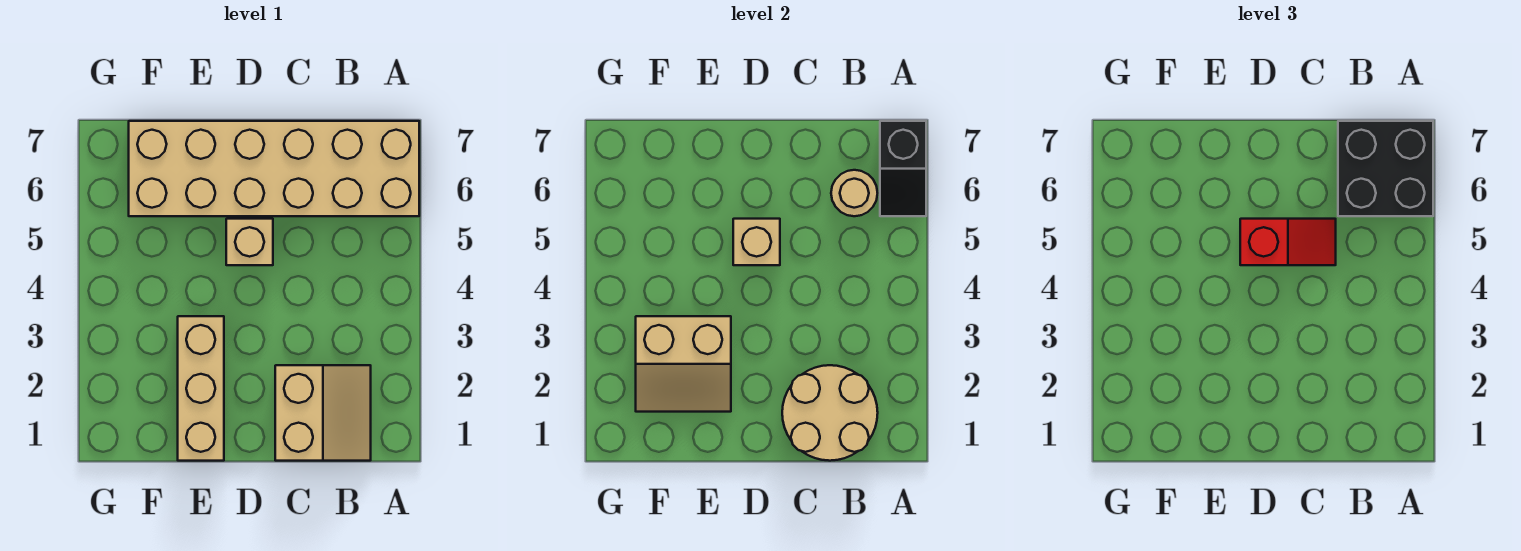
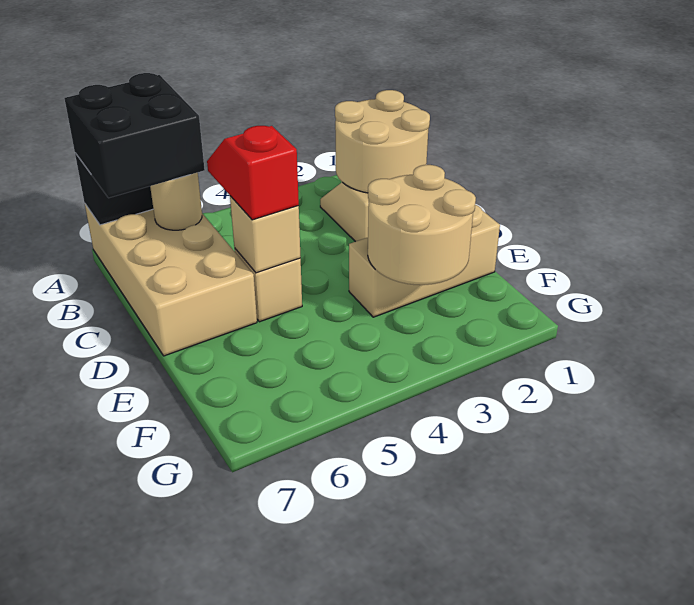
tan 2x6 brick [129,121,419,216] -> tan 2x4 brick [85,204,257,356]
tan 2x2 slope [636,316,731,412] -> tan 2x2 round brick [368,165,476,285]

